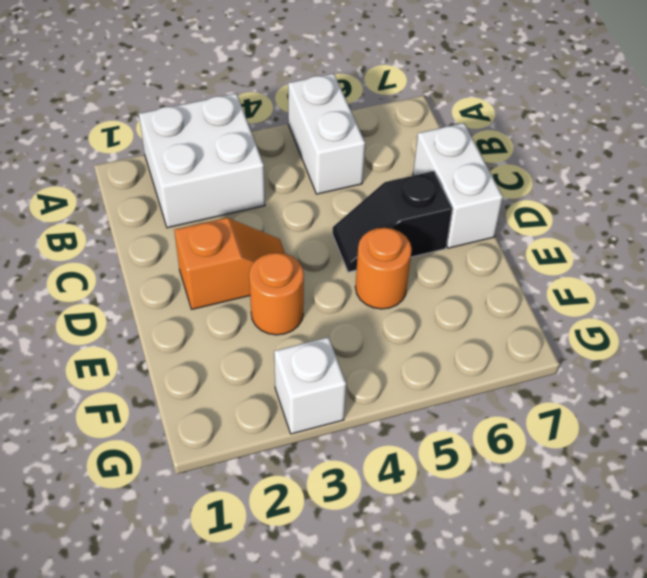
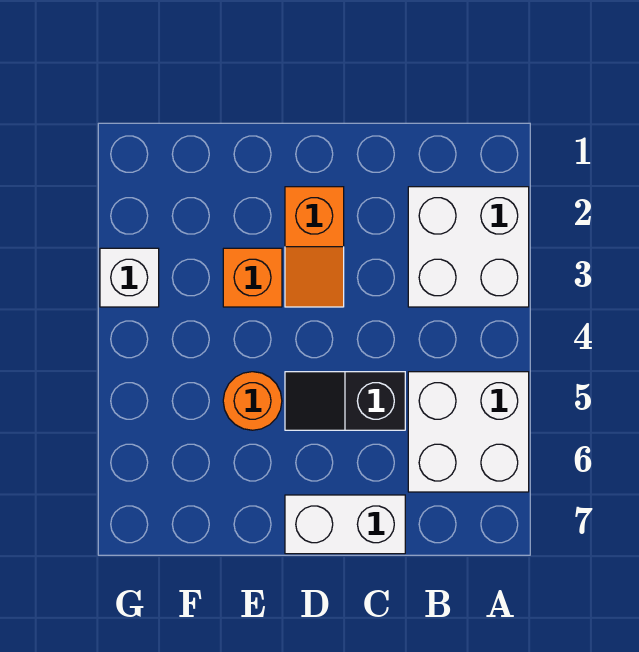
white 1x2 brick [288,73,365,194] -> white 2x2 brick [408,372,529,492]
black 1x2 slope [333,171,452,272] -> black 1x2 slope turned to [285,372,405,430]
orange 1x1 round brick [249,253,304,335] -> orange 1x1 brick [223,248,282,307]

